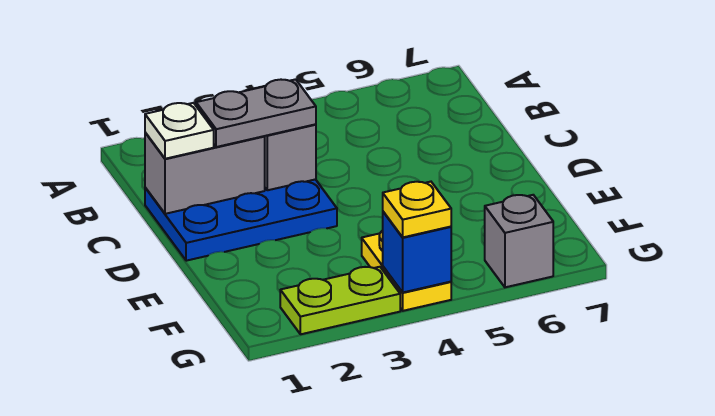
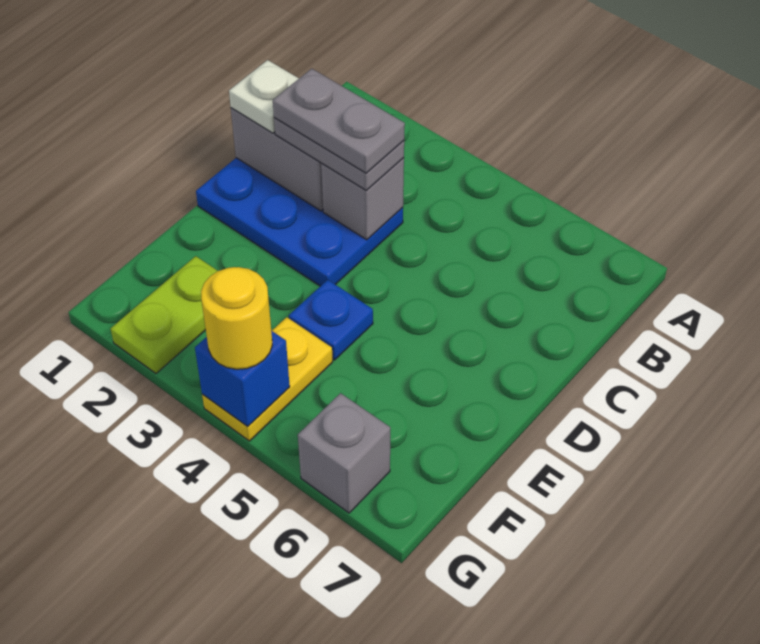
none -> grey 1x2 plate [273,69,405,173]
none -> blue 1x1 plate [289,280,373,360]
lime 1x2 plate [280,267,400,334] -> lime 1x2 plate turned to [111,256,218,373]
yellow 1x1 plate [383,182,451,237] -> yellow 1x1 round brick [201,267,272,369]

